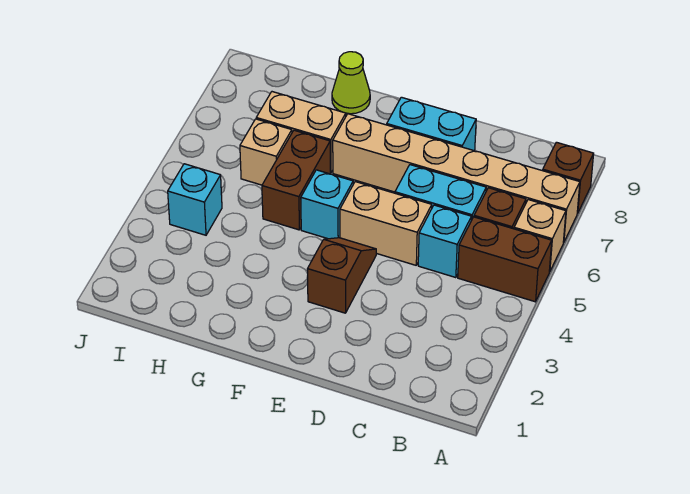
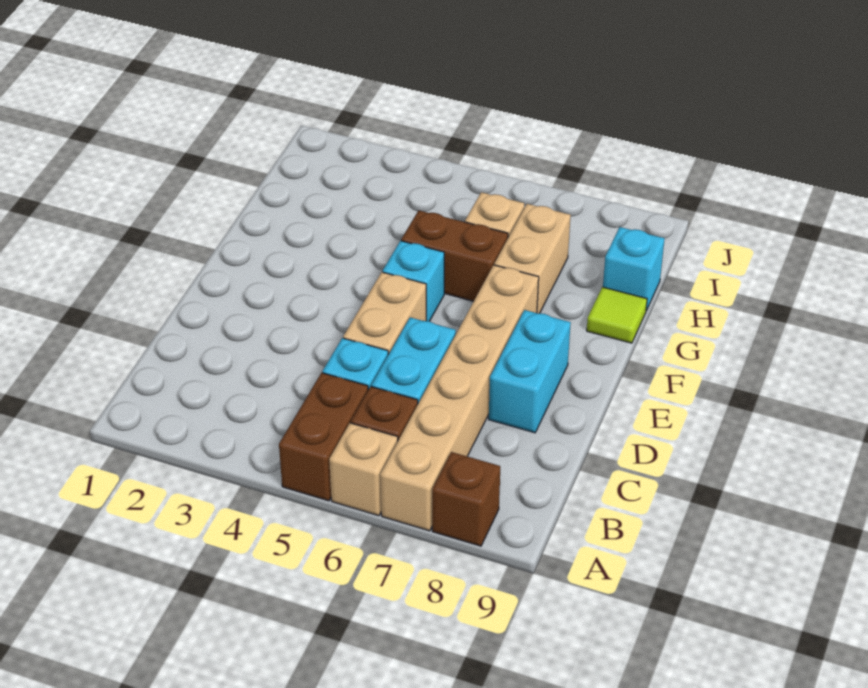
brown 1x2 slope [307,238,376,313] -> none
lime 1x1 cone [332,52,370,114] -> lime 1x1 tile [587,287,647,343]
cyan 1x1 brick [168,164,222,235] -> cyan 1x1 brick moved to [603,227,665,311]

